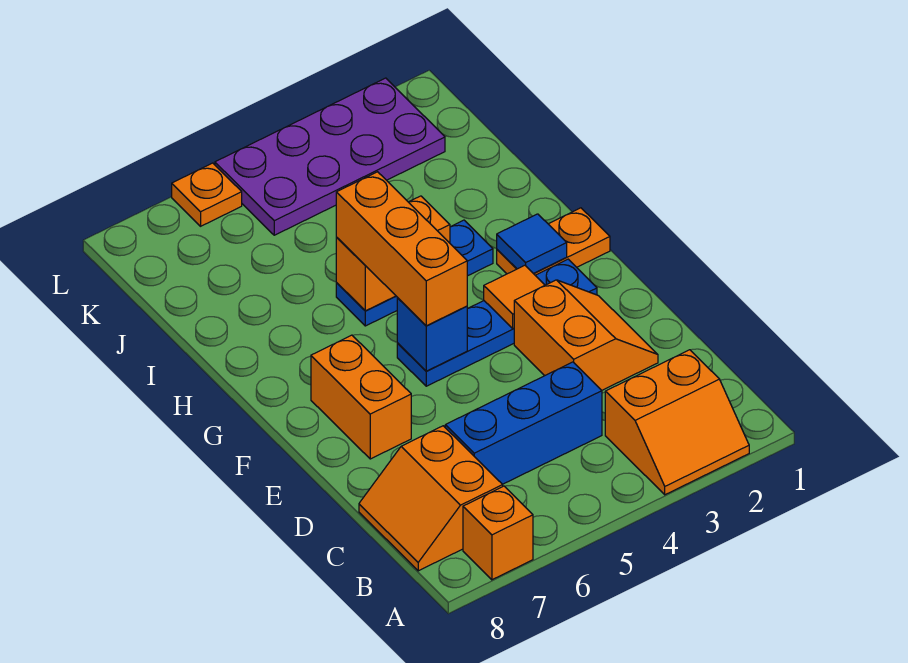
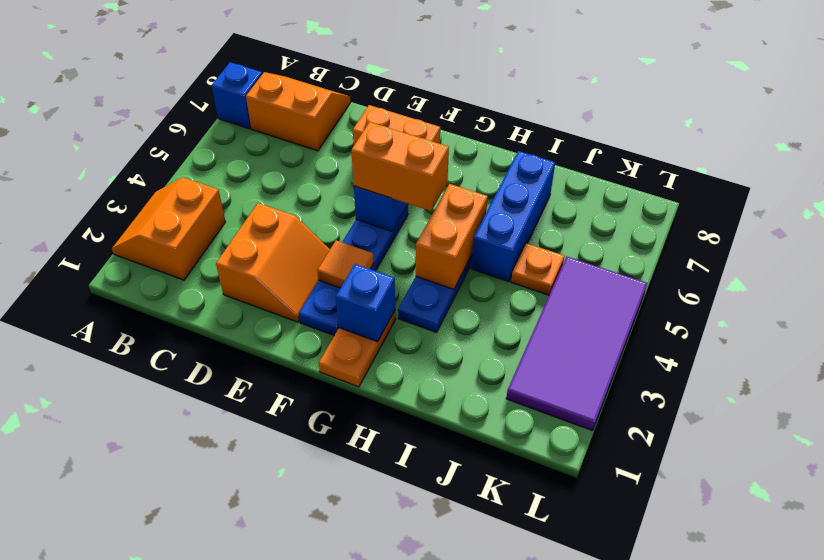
orange 1x1 brick [463,486,533,580] -> blue 1x1 brick [212,62,262,129]
blue 1x3 brick [445,362,602,484] -> blue 1x3 brick moved to [471,151,555,282]
orange 2x2 slope [514,280,658,390] -> orange 2x2 slope turned to [216,203,330,322]
orange 1x3 brick [336,172,467,326] -> orange 1x2 brick [351,122,449,211]
blue 1x1 tile [497,214,567,274] -> blue 1x1 brick [336,264,395,342]
purple 2x4 plate [215,78,445,235] -> purple 2x4 tile [506,257,647,431]
orange 1x1 plate [172,163,242,226] -> orange 1x1 plate moved to [511,243,564,295]

